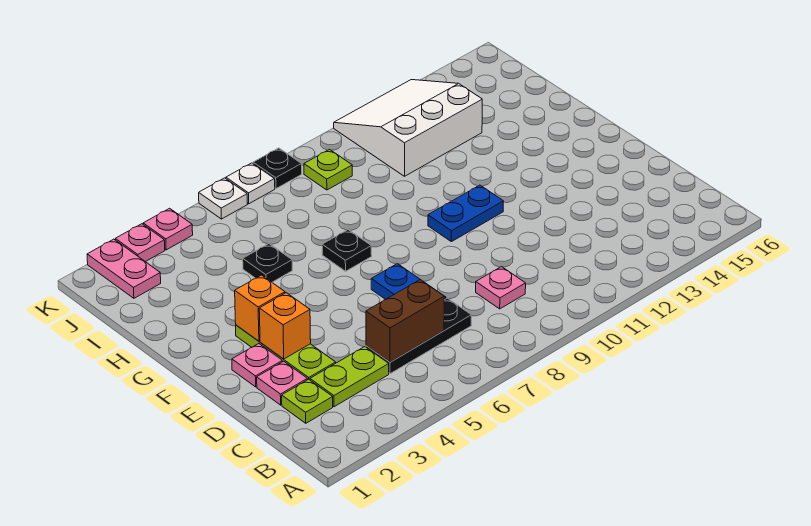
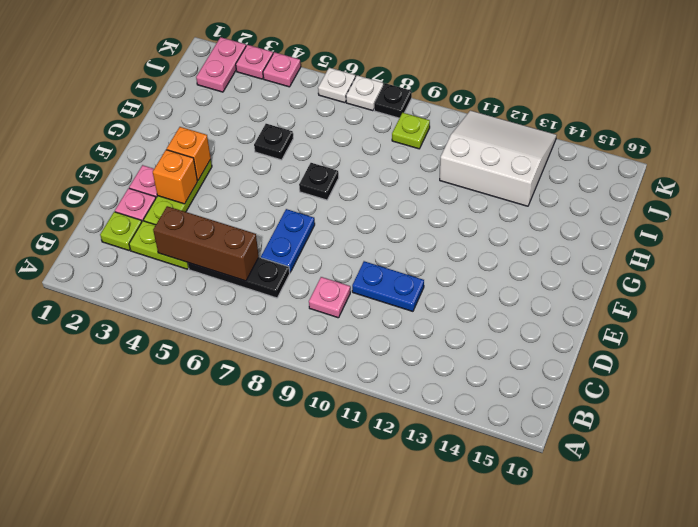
brown 1x2 brick [366,280,444,362] -> brown 1x3 brick [153,206,259,281]
blue 1x2 plate [428,185,503,242] -> blue 1x2 plate moved to [352,261,424,311]

